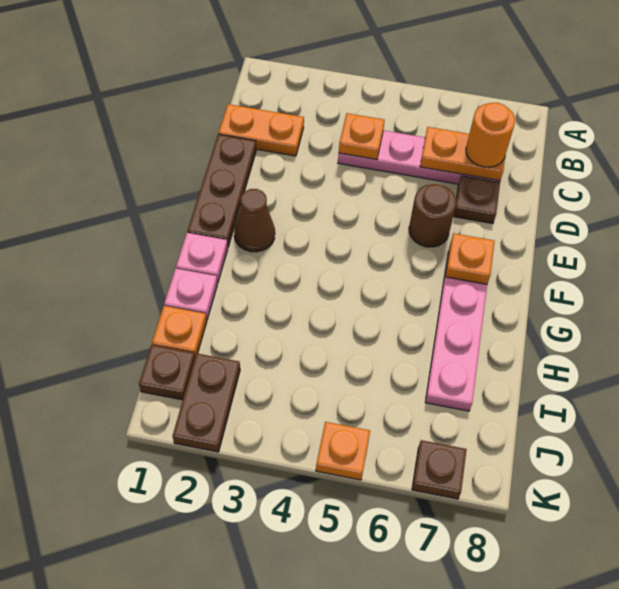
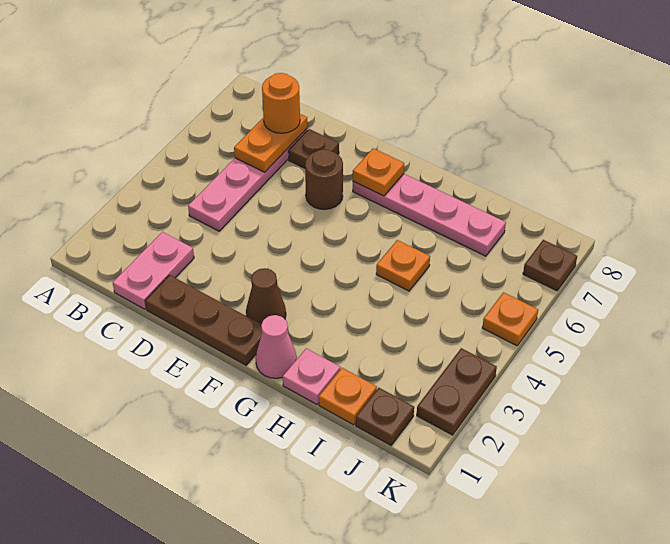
orange 1x2 plate [219,104,304,156] -> pink 1x2 plate [113,232,194,309]
orange 1x1 plate [339,113,385,160] -> orange 1x1 plate moved to [376,240,430,291]
pink 1x1 plate [176,233,228,283] -> pink 1x1 cone [256,315,297,378]
brown 1x2 plate [173,353,240,452] -> brown 1x2 plate turned to [417,348,497,435]

